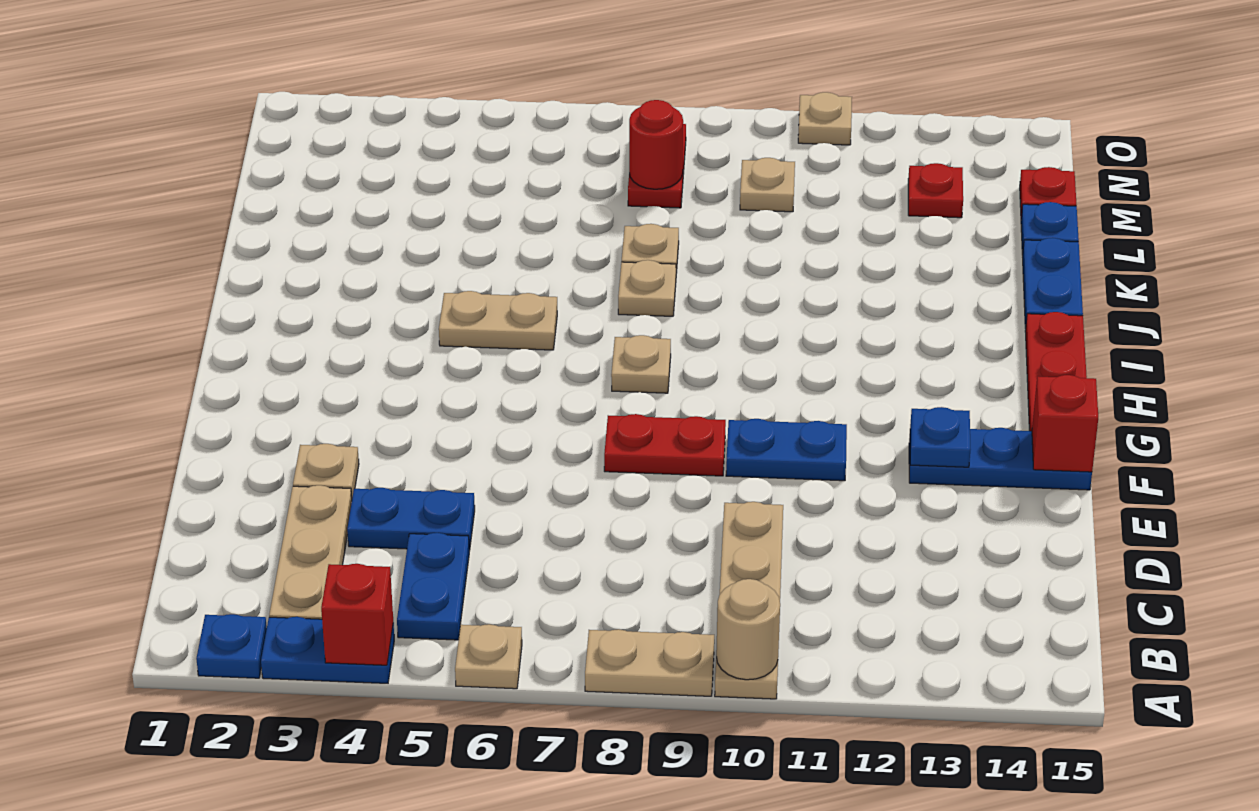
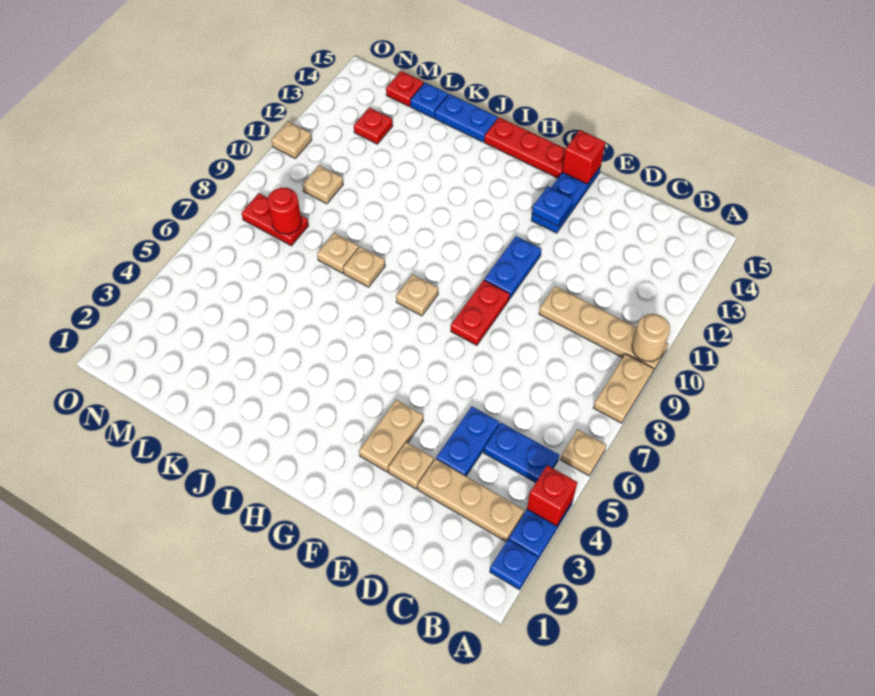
tan 1x2 plate [439,291,557,350] -> tan 1x2 plate moved to [359,400,423,472]

